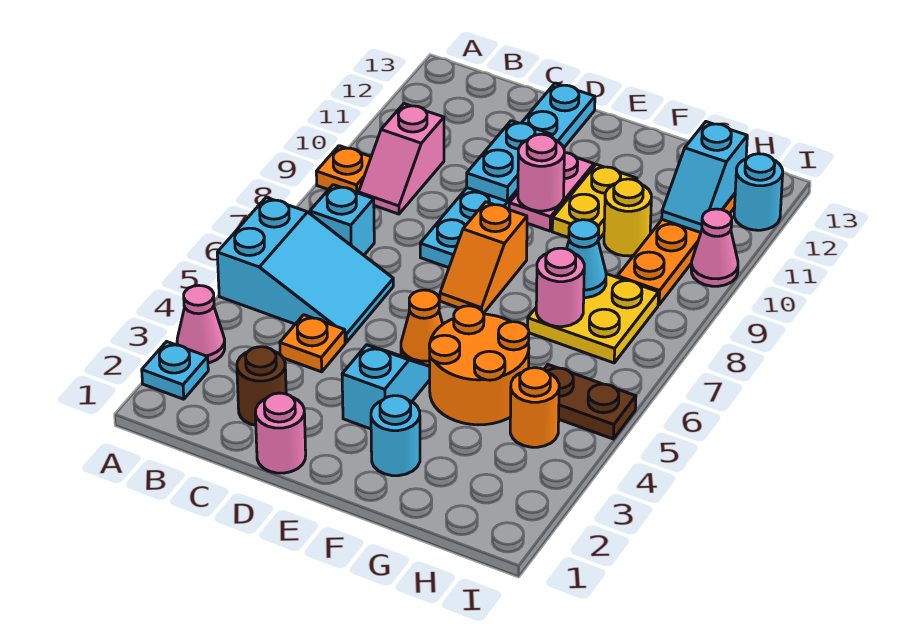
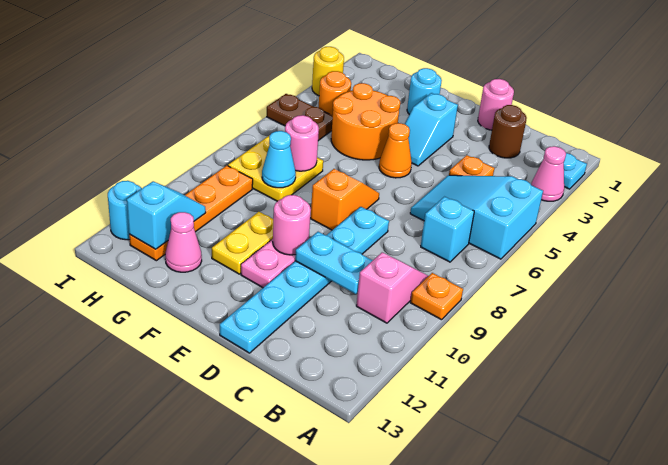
cyan 1x2 plate [467,121,551,201] -> cyan 1x2 plate turned to [295,232,373,294]
yellow 1x1 round brick [604,179,651,256] -> yellow 1x1 round brick moved to [312,47,344,96]
pink 1x1 cone [691,209,738,286] -> pink 1x1 cone moved to [165,212,202,272]

